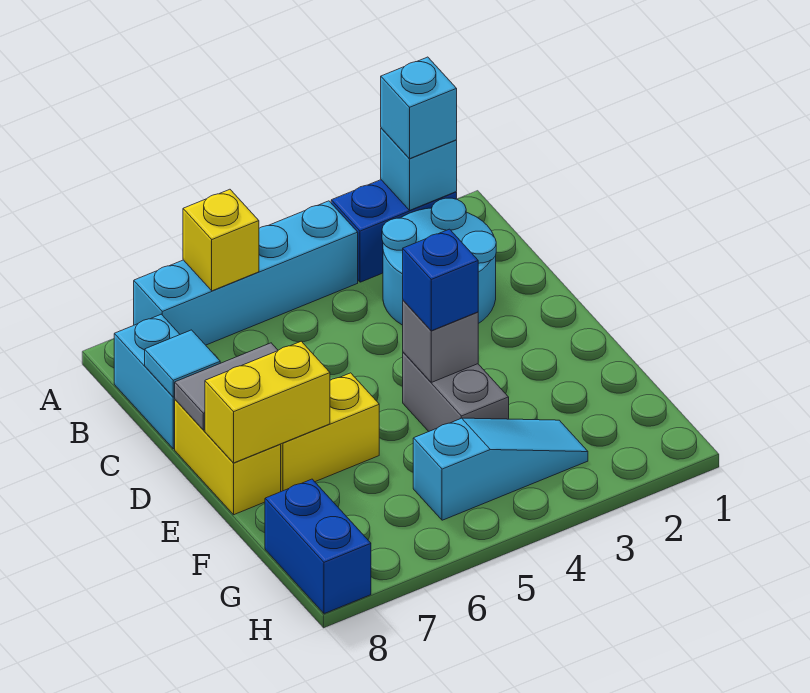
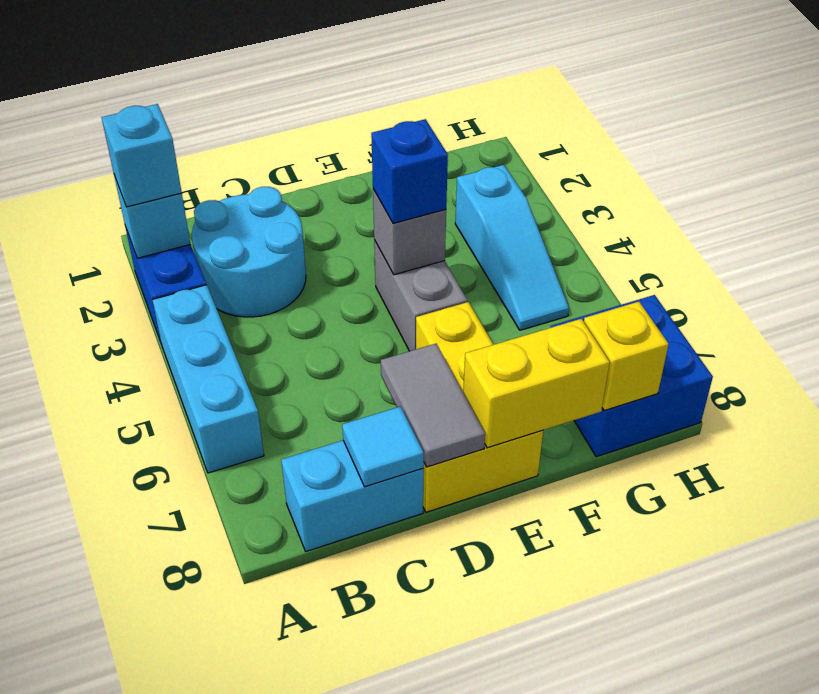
cyan 1x4 brick [134,201,358,345] -> cyan 1x3 brick [152,285,264,473]
yellow 1x1 brick [183,189,259,291] -> yellow 1x1 brick moved to [584,302,669,411]
grey 1x2 brick [403,352,509,431] -> grey 1x2 brick turned to [374,240,467,351]
yellow 1x2 brick [205,341,330,463] -> yellow 1x2 brick turned to [463,319,610,448]
cyan 1x3 slope [413,418,588,520] -> cyan 1x3 slope turned to [455,165,569,330]
blue 1x2 brick [265,479,371,614] -> blue 2x2 brick [550,295,713,457]

